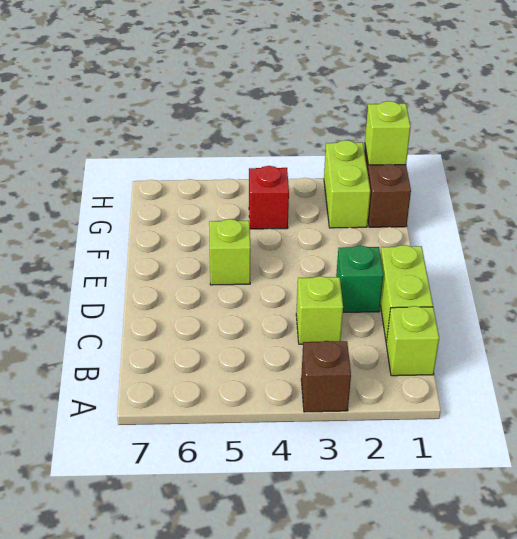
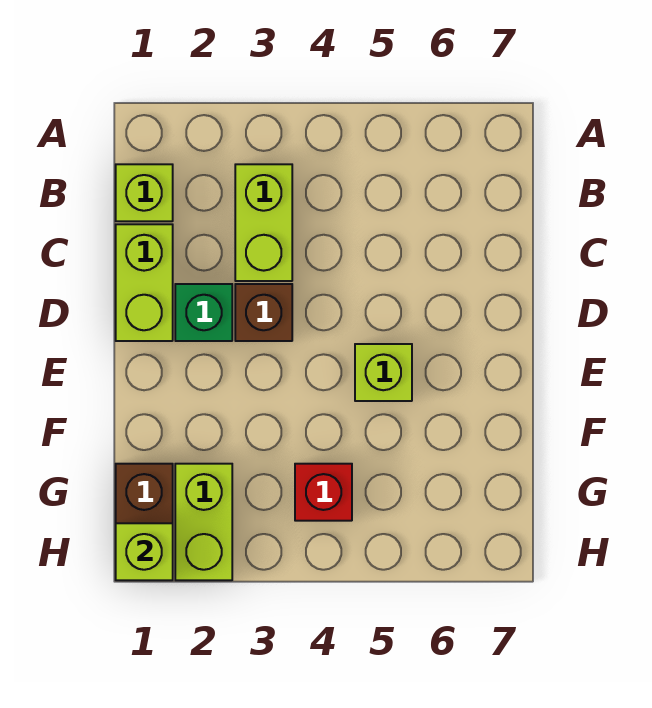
brown 1x1 brick [301,341,351,412] -> brown 1x1 brick moved to [235,284,292,341]
lime 1x1 brick [296,276,343,344] -> lime 1x2 brick [235,164,292,281]

